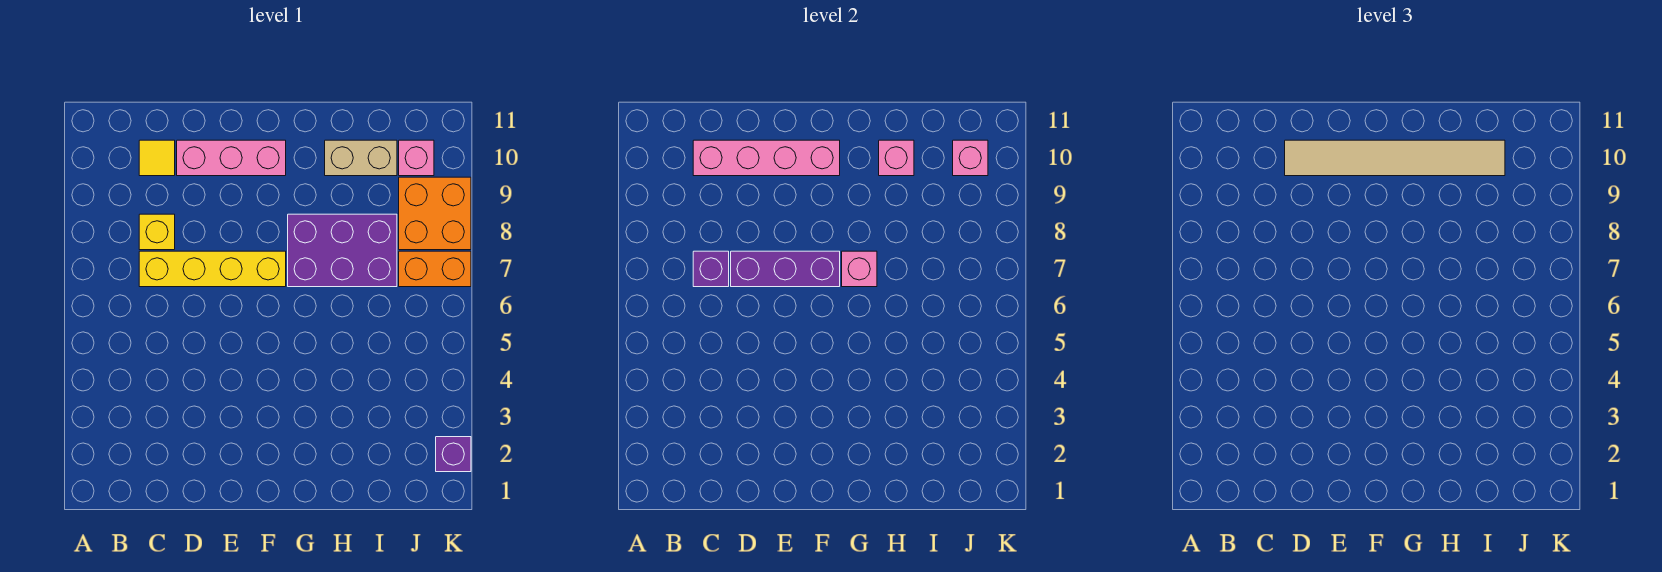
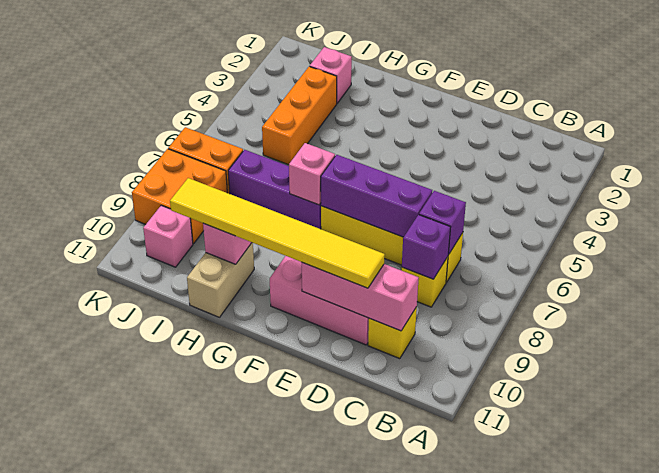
yellow 1x1 tile [139,140,175,176] -> yellow 1x1 brick [368,307,417,359]
pink 1x4 brick [693,140,840,176] -> pink 1x3 brick [302,263,419,331]
tan 1x6 tile [1285,140,1505,176] -> yellow 1x6 tile [170,178,385,288]
purple 2x3 brick [288,214,397,287] -> purple 1x3 brick [228,150,321,229]
tan 1x2 brick [325,140,397,176] -> tan 1x2 brick turned to [187,243,254,317]
none -> orange 1x3 brick [262,66,337,165]
pink 1x1 brick [953,140,988,176] -> pink 1x1 brick moved to [310,47,352,103]
purple 1x1 brick [436,437,471,472] -> purple 1x1 brick moved to [402,215,451,279]

